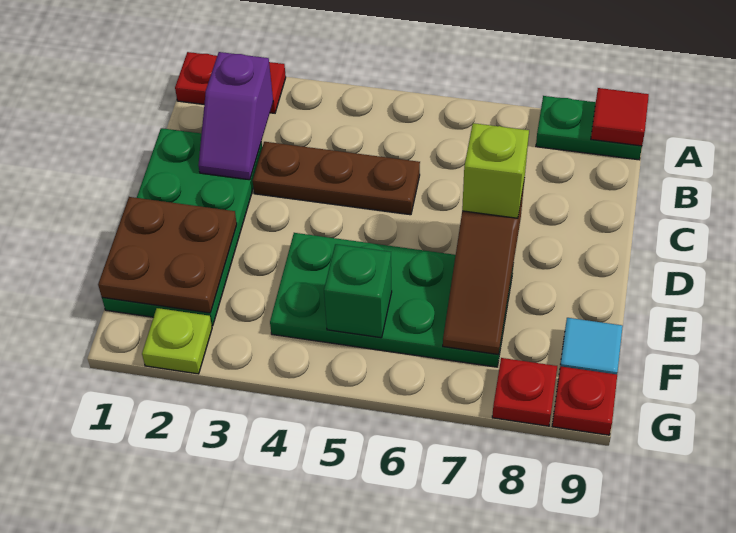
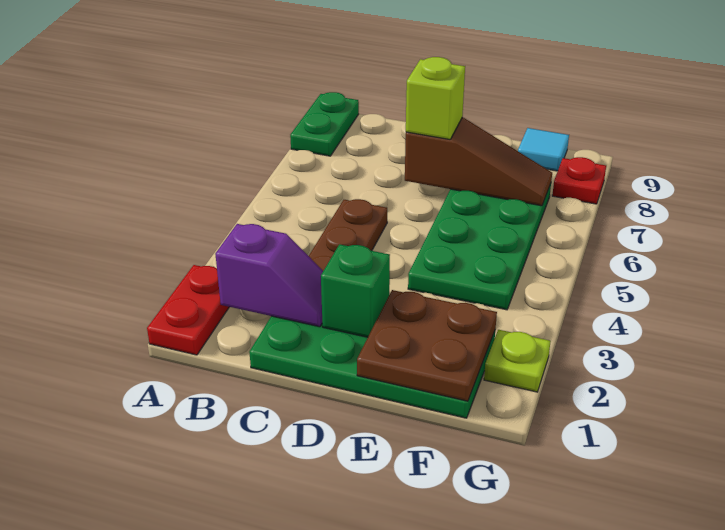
red 1x1 tile [591,88,649,146] -> none
green 1x1 brick [324,244,392,338] -> green 1x1 brick moved to [321,244,390,337]
red 1x1 plate [552,366,617,435] -> none

